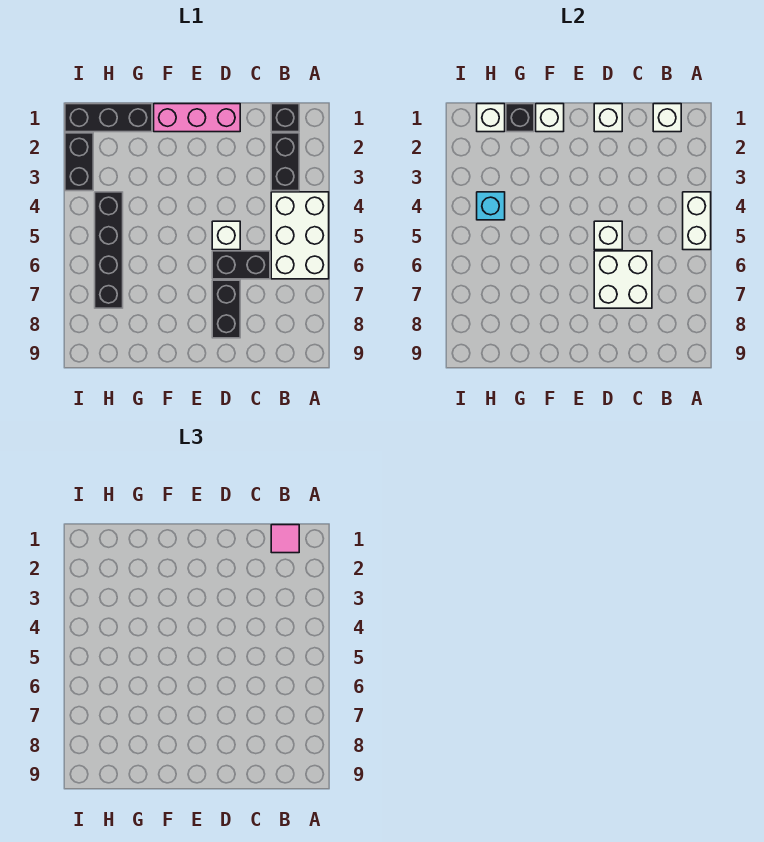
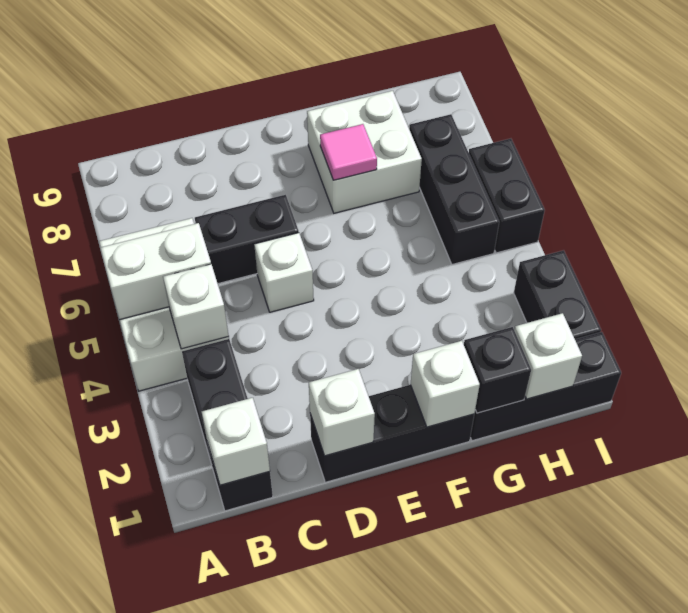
white 1x2 brick [683,192,711,250] -> white 1x2 brick turned to [100,223,211,320]
pink 1x1 tile [271,525,299,553] -> pink 1x1 tile moved to [320,124,377,180]
white 2x2 brick [594,251,652,308] -> white 2x2 brick moved to [307,91,422,213]
pink 1x3 brick [154,104,240,132] -> black 1x3 brick [310,385,474,482]
white 1x1 brick [594,221,622,250] -> white 1x1 brick moved to [163,264,229,349]
black 1x2 brick [212,280,240,338] -> black 1x2 brick moved to [469,139,545,253]
black 1x4 brick [95,192,123,308] -> black 1x3 brick [409,114,499,264]
cyan 1x1 brick [477,192,505,220] -> none

